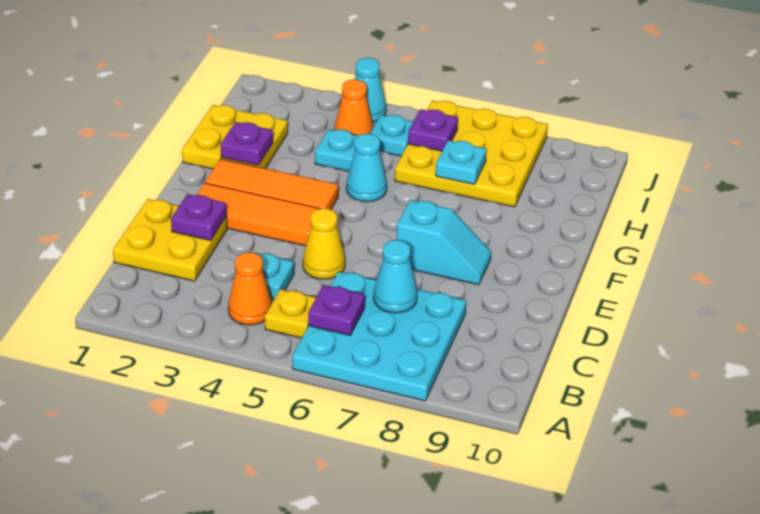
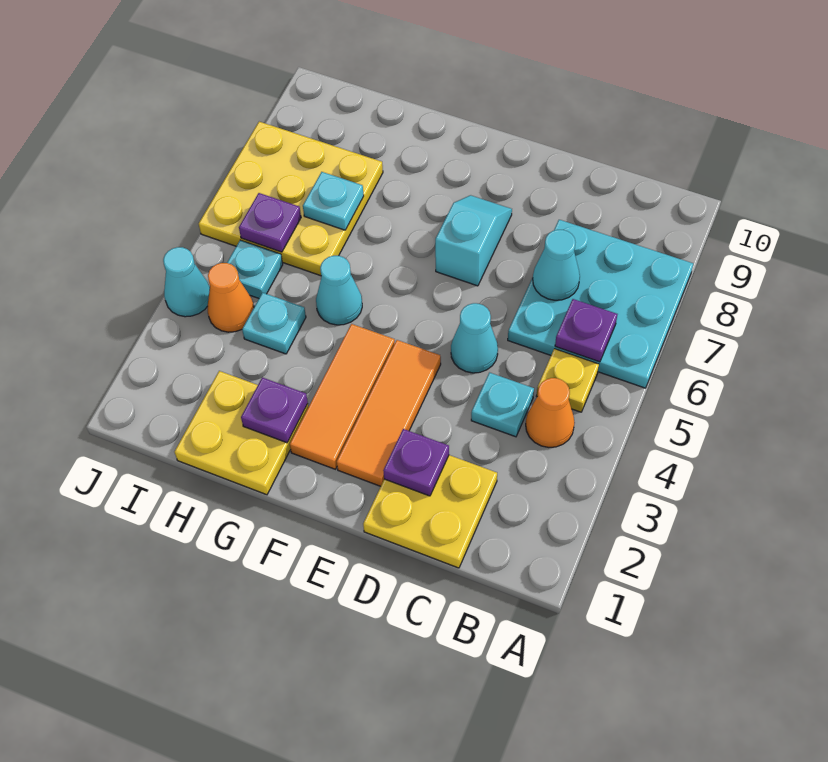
yellow 1x1 cone [303,208,345,279] -> cyan 1x1 cone [451,303,498,373]

